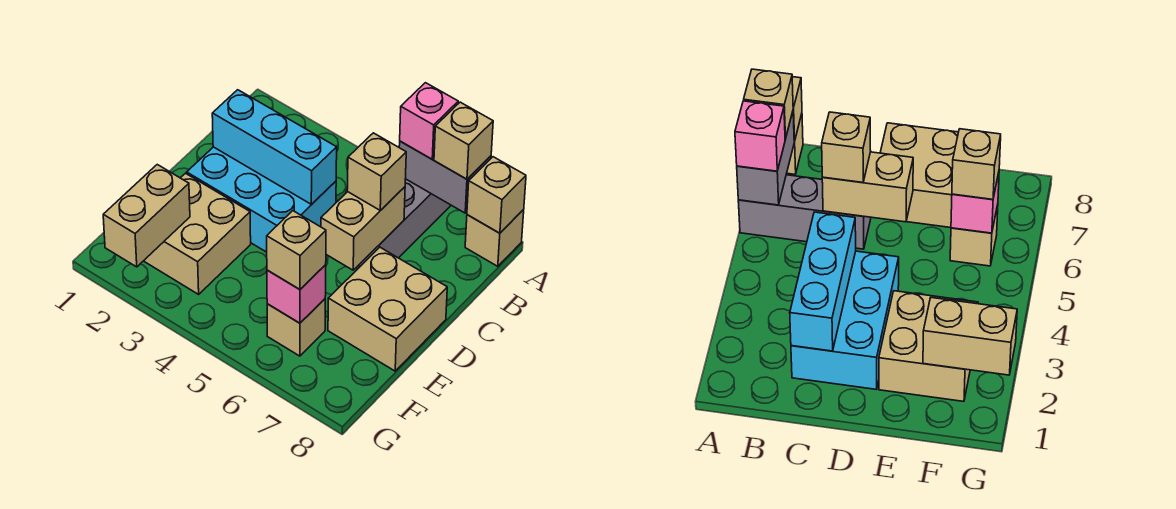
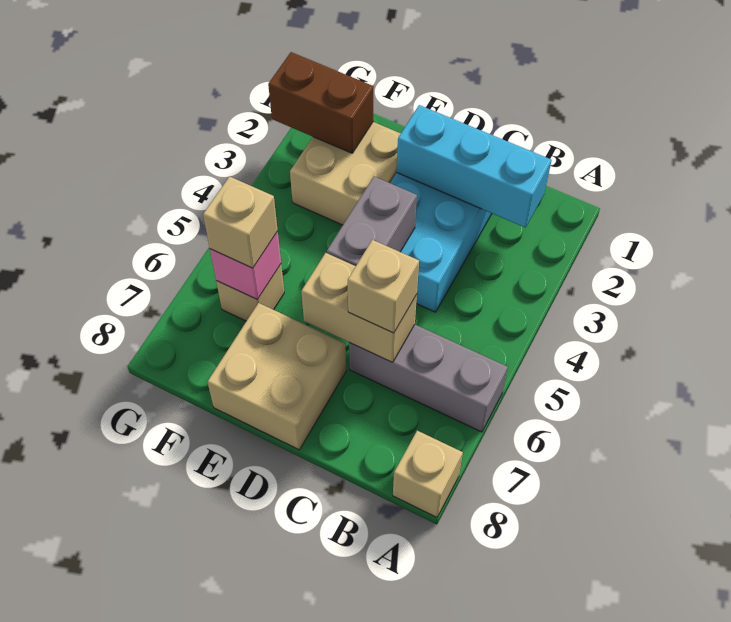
grey 1x2 brick [399,141,491,213] -> grey 1x2 brick moved to [327,177,417,266]
pink 1x1 brick [400,83,458,159] -> none
tan 1x1 brick [434,102,493,179] -> none
tan 1x1 brick [467,157,526,233] -> none
cyan 1x3 brick [212,90,337,204] -> cyan 1x3 brick turned to [397,105,552,228]
tan 1x2 brick [103,165,190,267] -> brown 1x2 brick [268,52,374,153]

